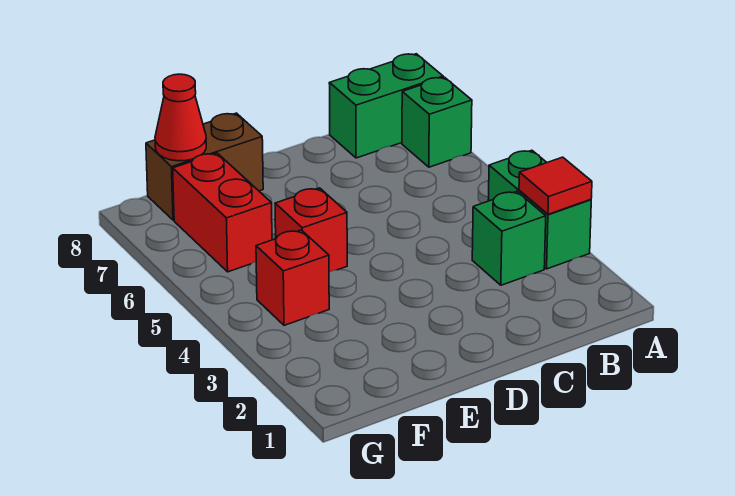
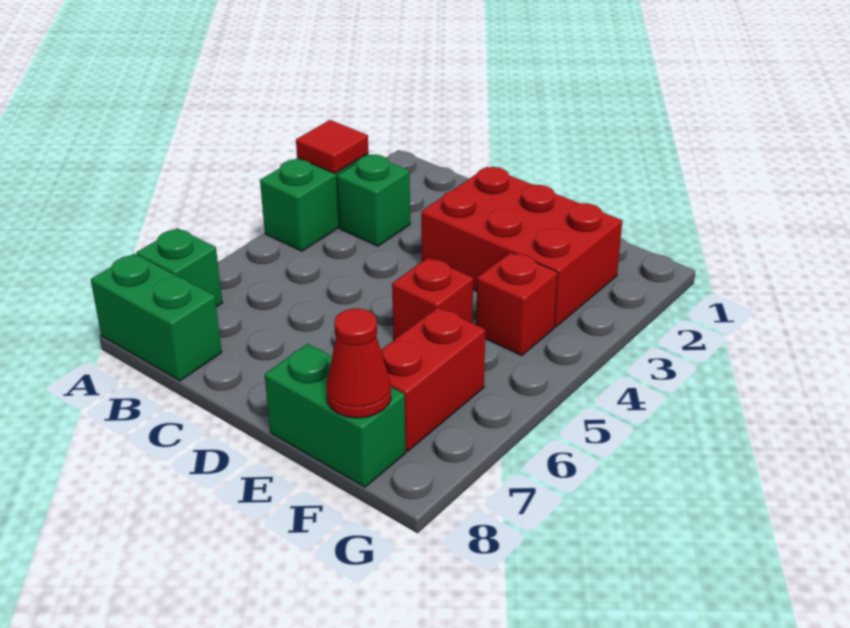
none -> red 2x3 brick [421,167,622,327]
brown 1x2 brick [146,113,263,220] -> green 1x2 brick [265,344,406,487]

